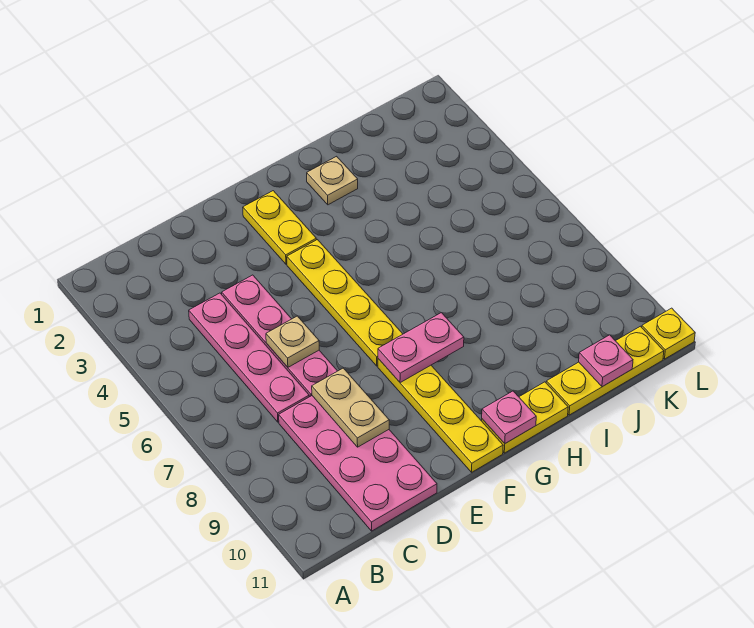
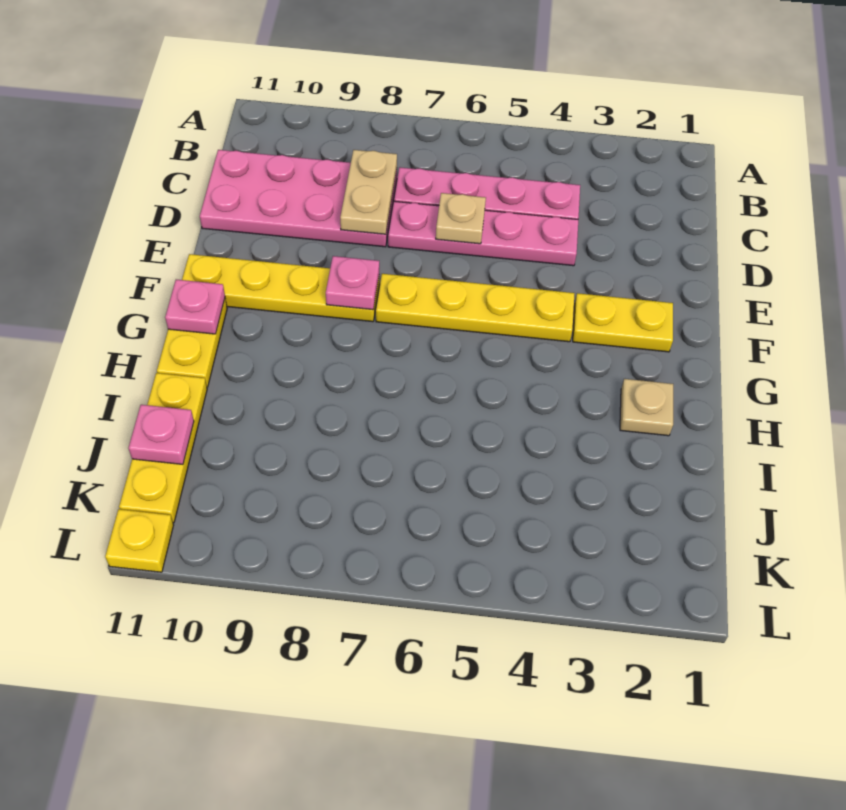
tan 1x2 plate [312,368,389,447] -> tan 1x2 plate turned to [340,150,397,234]
pink 1x2 plate [378,313,464,383] -> pink 1x1 plate [326,256,379,310]

